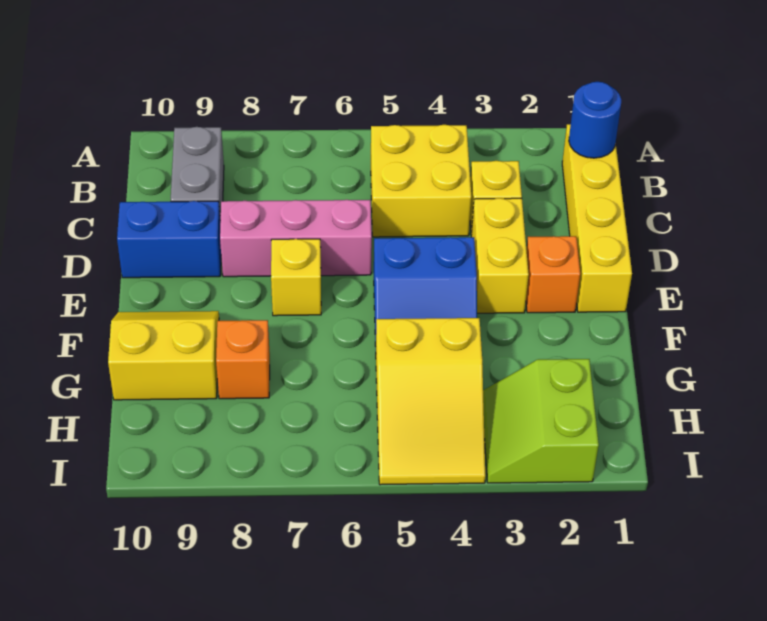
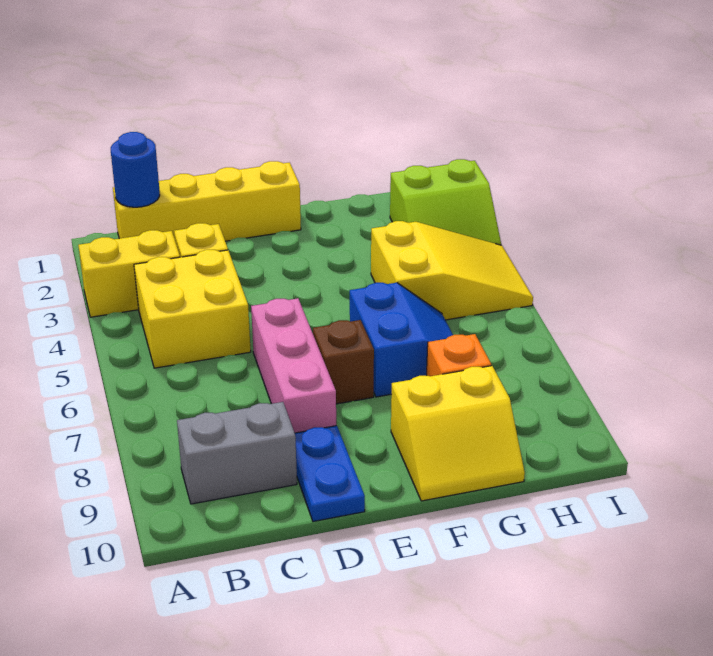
yellow 1x2 brick [471,198,529,313] -> yellow 1x2 brick moved to [78,230,180,317]
blue 1x2 brick [117,201,221,278] -> blue 1x2 plate [295,426,365,522]
orange 1x1 brick [526,236,580,313] -> none
blue 2x2 slope [374,237,477,346] -> blue 2x2 slope moved to [350,283,453,397]
yellow 1x1 brick [271,239,321,316] -> brown 1x1 brick [313,320,374,404]
yellow 2x2 slope [108,311,219,400] -> yellow 2x2 slope turned to [391,366,525,501]

